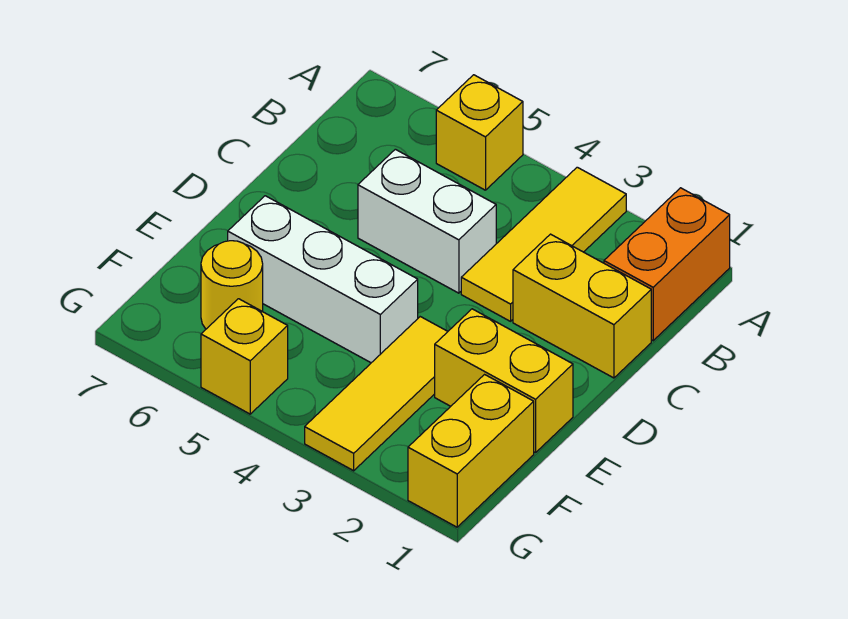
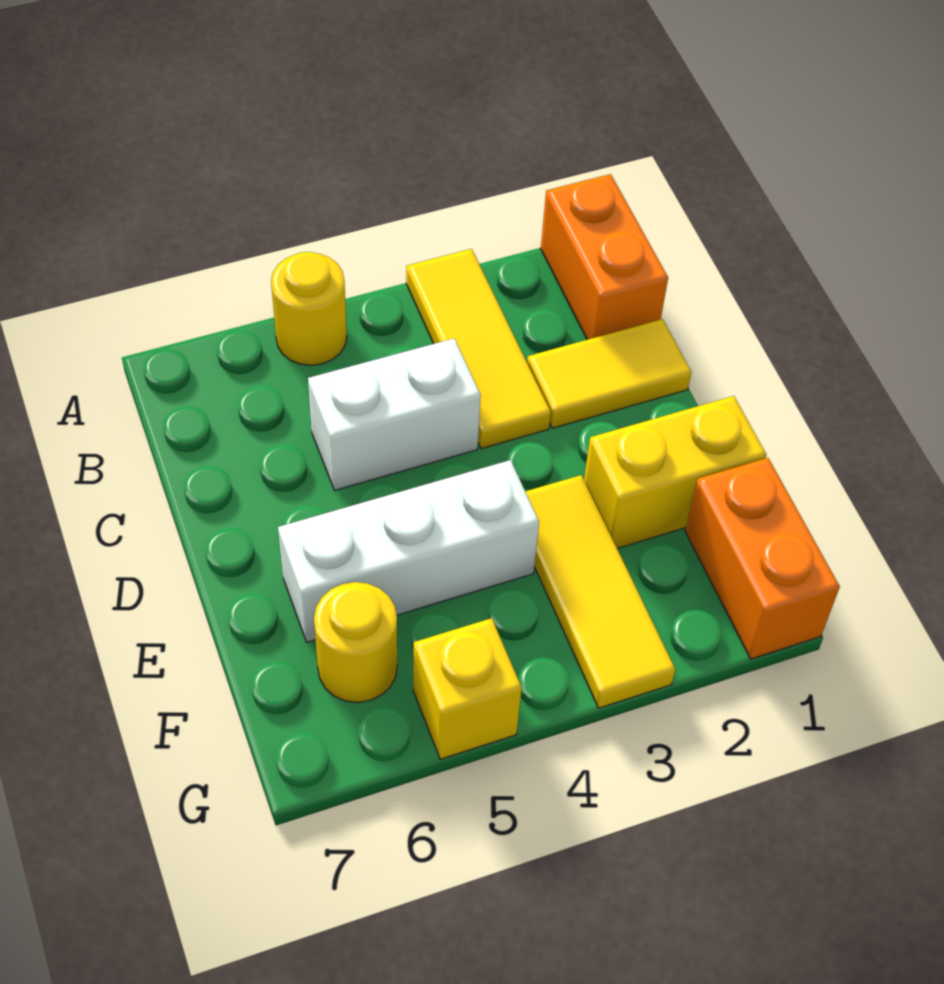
yellow 1x1 brick [436,75,523,190] -> yellow 1x1 round brick [271,252,347,365]
yellow 1x2 brick [513,234,651,378] -> yellow 1x2 tile [527,319,691,428]
yellow 1x2 brick [408,375,534,527] -> orange 1x2 brick [685,458,840,659]

